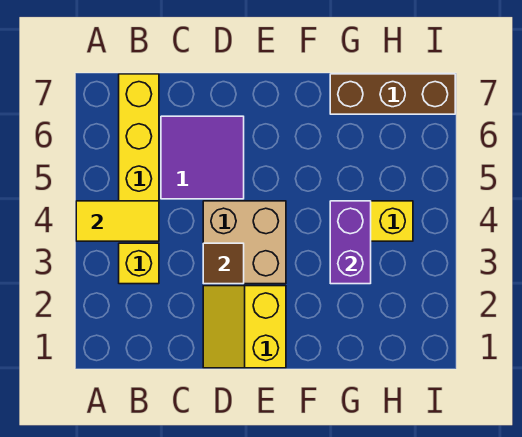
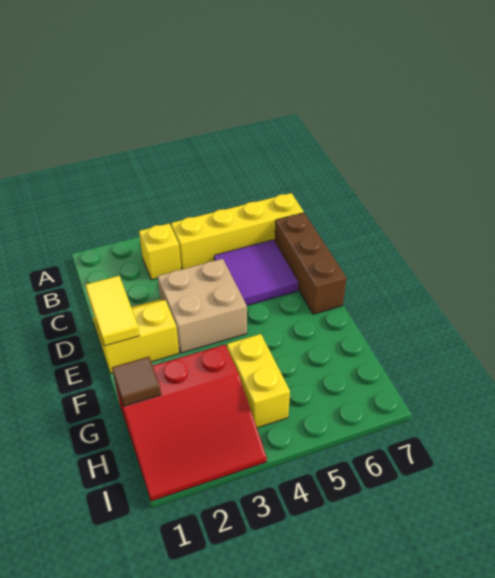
yellow 1x2 tile [76,201,159,241] -> yellow 1x2 tile moved to [85,276,140,346]
brown 1x1 tile [203,243,244,284] -> brown 1x1 tile moved to [112,357,161,407]
none -> red 3x3 slope [115,344,267,501]
purple 1x2 brick [330,201,371,284] -> none
brown 1x3 brick [330,74,455,114] -> brown 1x3 brick moved to [275,213,347,314]

